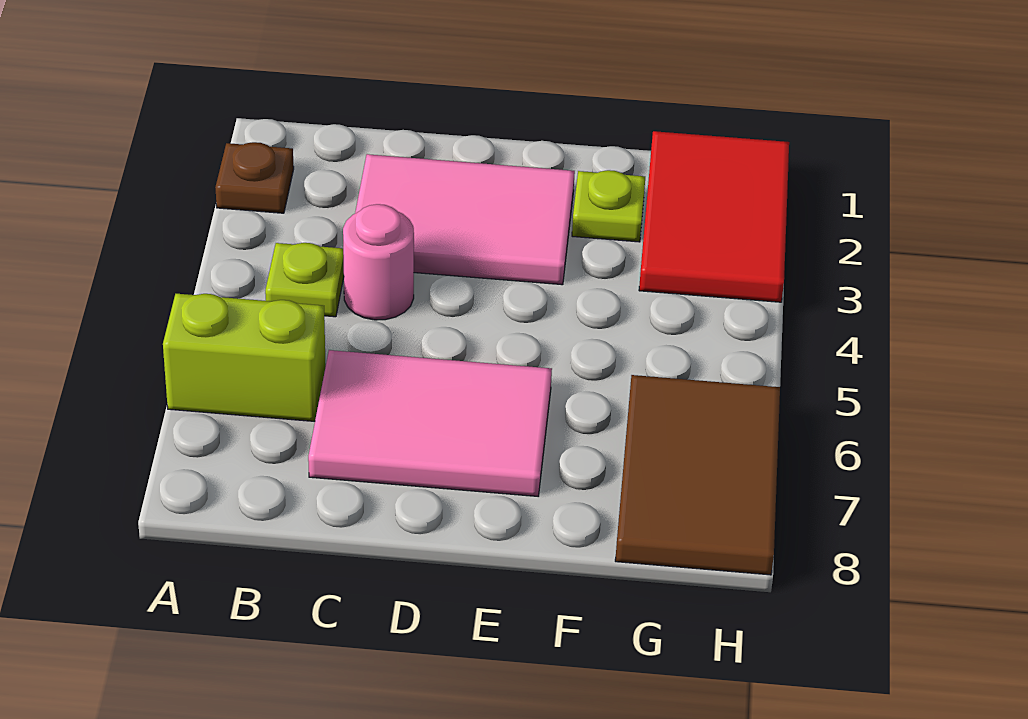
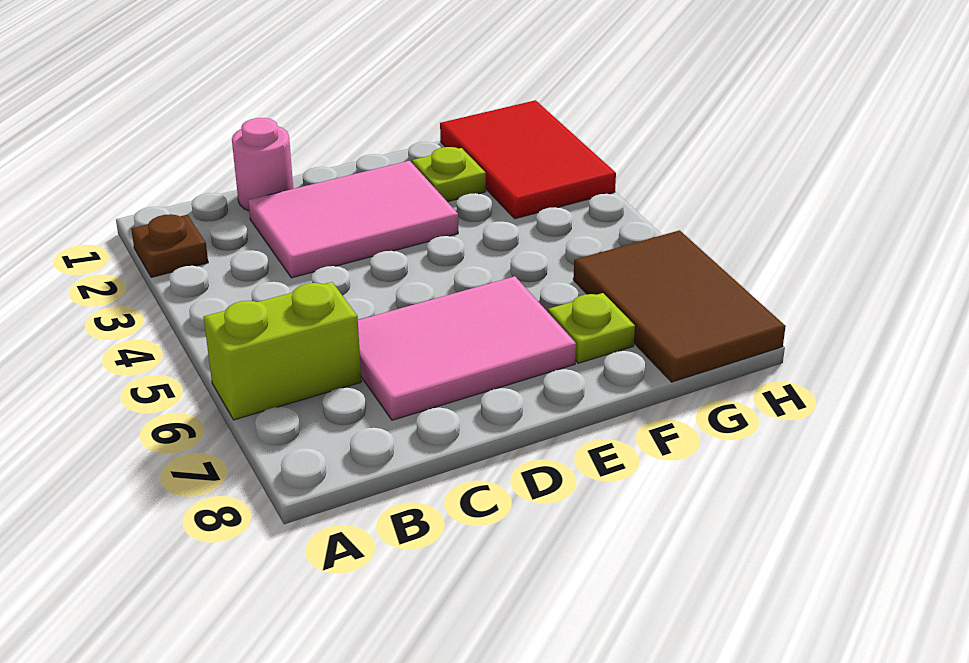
lime 1x1 plate [265,243,344,317] -> lime 1x1 plate moved to [548,293,635,363]
pink 1x1 round brick [343,204,414,320] -> pink 1x1 round brick moved to [232,118,293,211]

